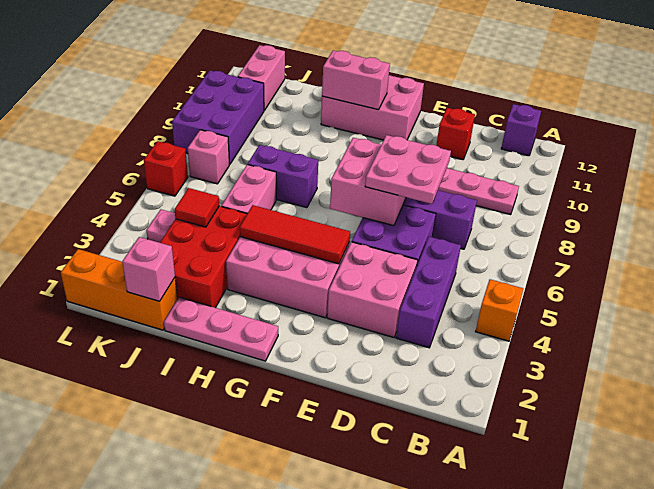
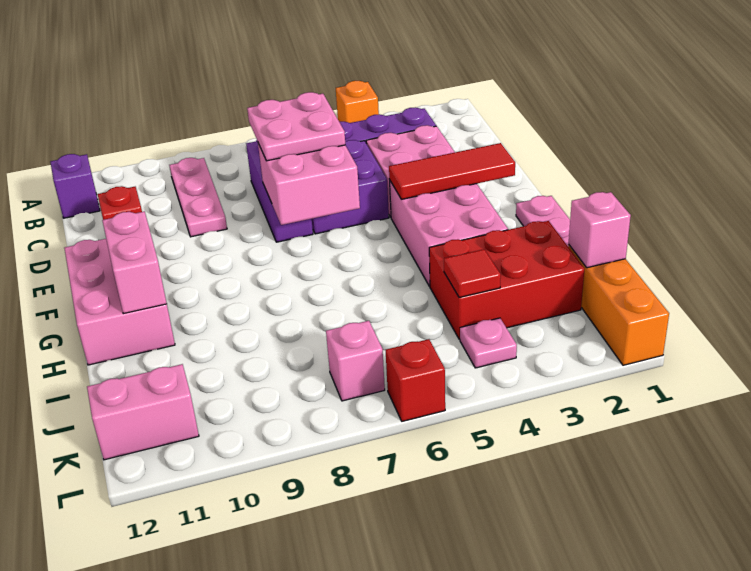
red 1x3 tile [240,205,350,264] -> red 1x3 tile turned to [389,143,515,199]
purple 1x2 brick [248,145,318,208] -> none
pink 1x2 brick [222,164,276,214] -> none
purple 2x3 brick [172,70,264,164] -> none

